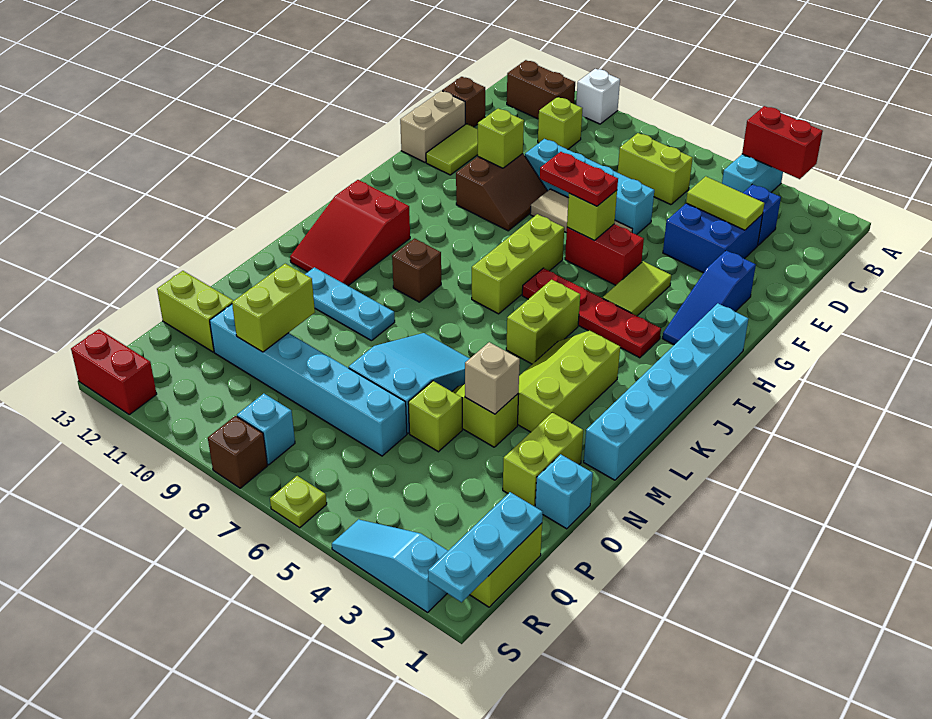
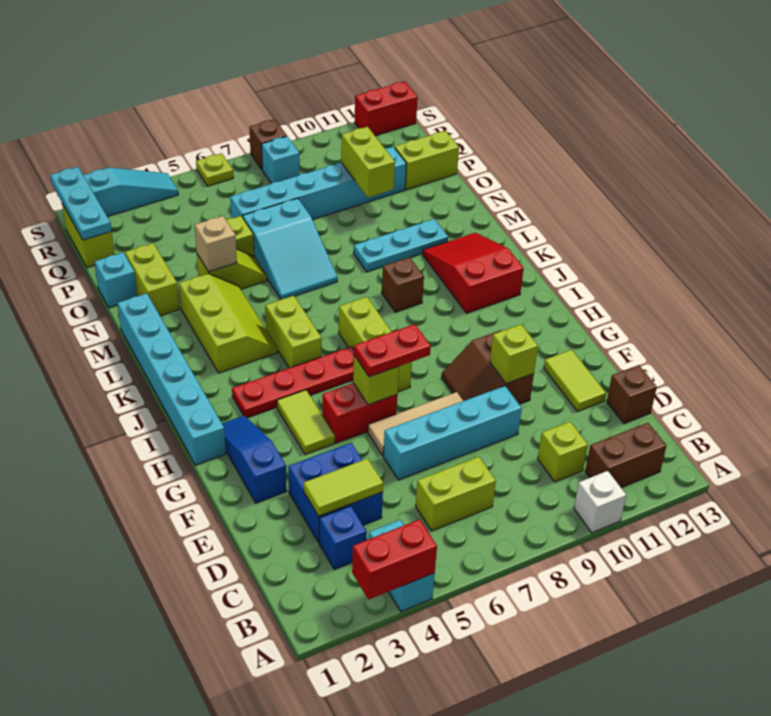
tan 1x2 brick [400,91,465,162] -> none

